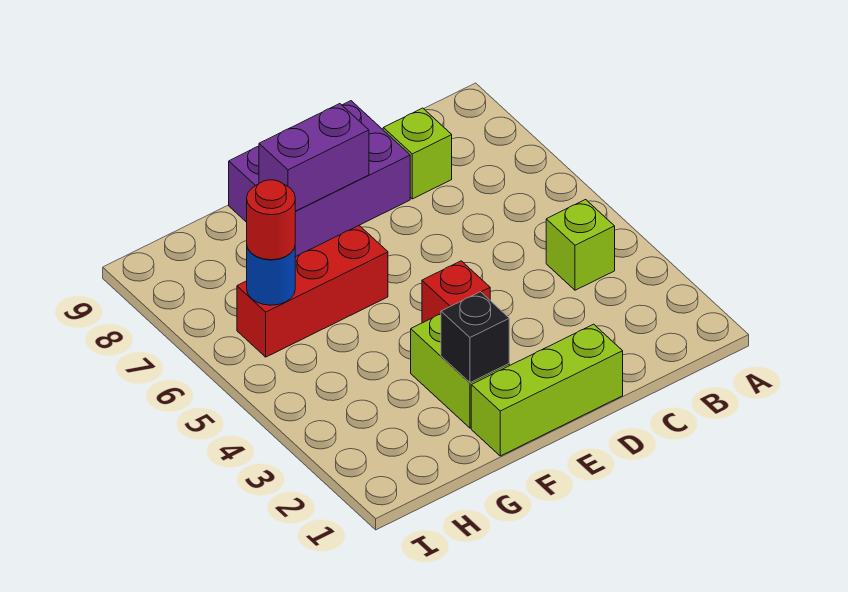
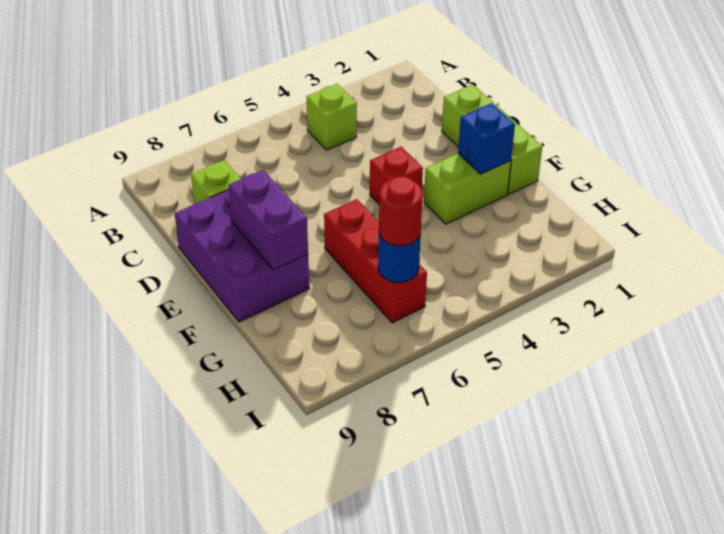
black 1x1 brick [441,292,509,383] -> blue 1x1 brick [458,103,515,174]

